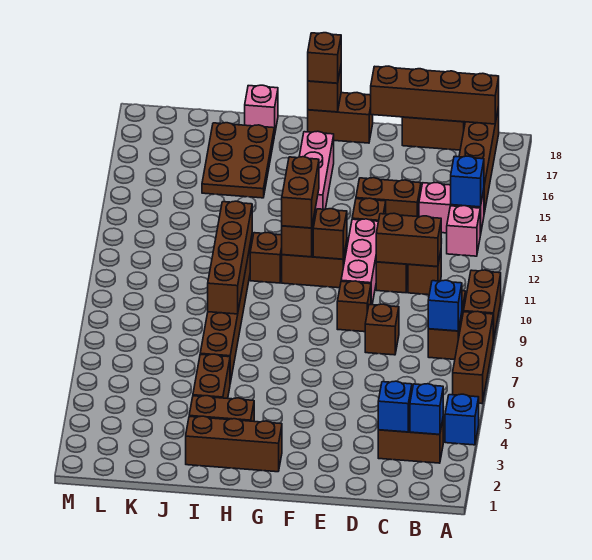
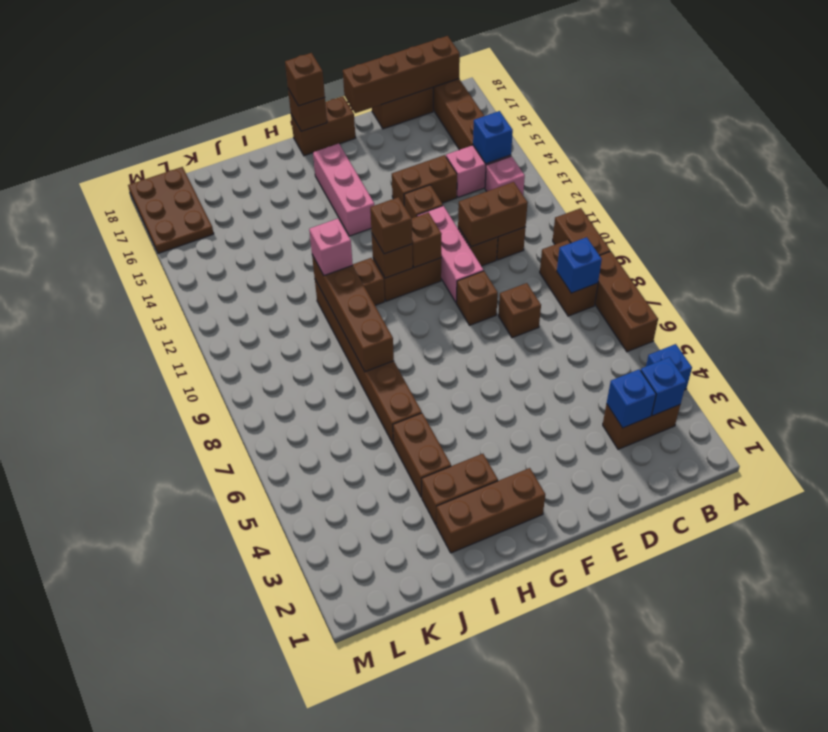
brown 1x2 brick [282,157,319,228] -> brown 1x1 brick [370,197,412,254]
brown 2x3 plate [202,123,274,198] -> brown 2x3 plate moved to [128,167,214,253]
pink 1x1 brick [245,85,278,136] -> pink 1x1 brick moved to [309,219,353,276]

